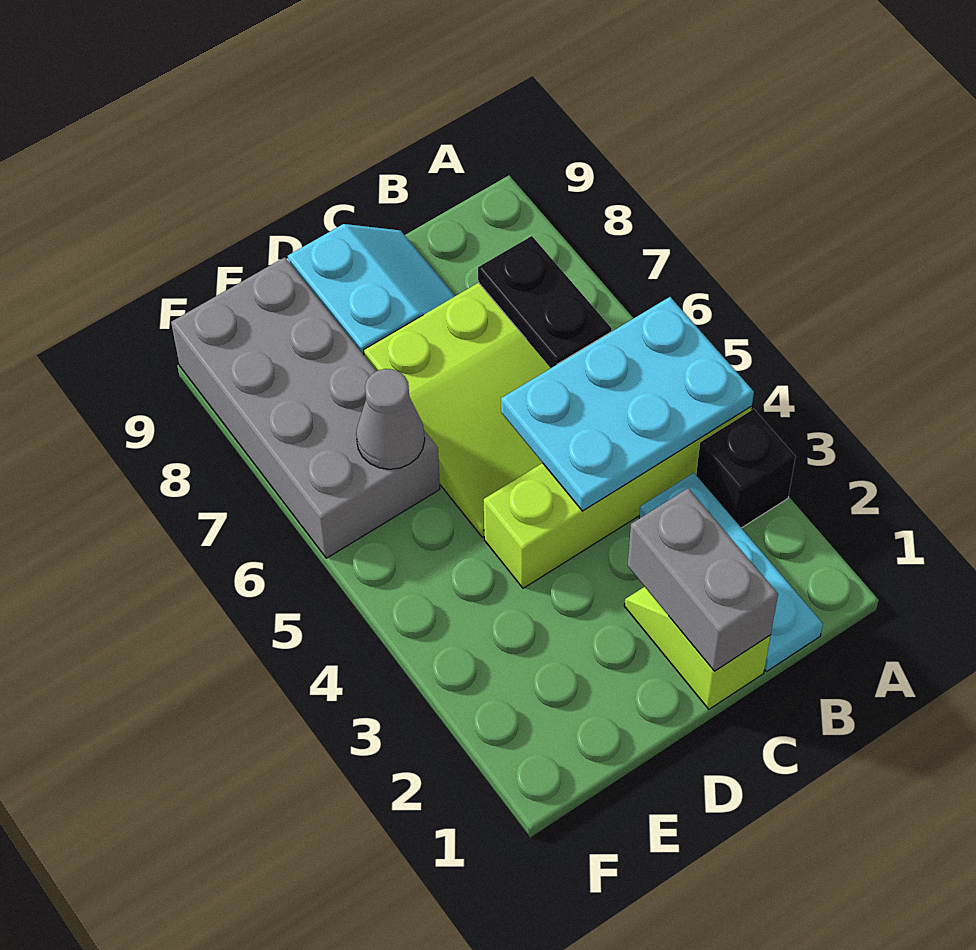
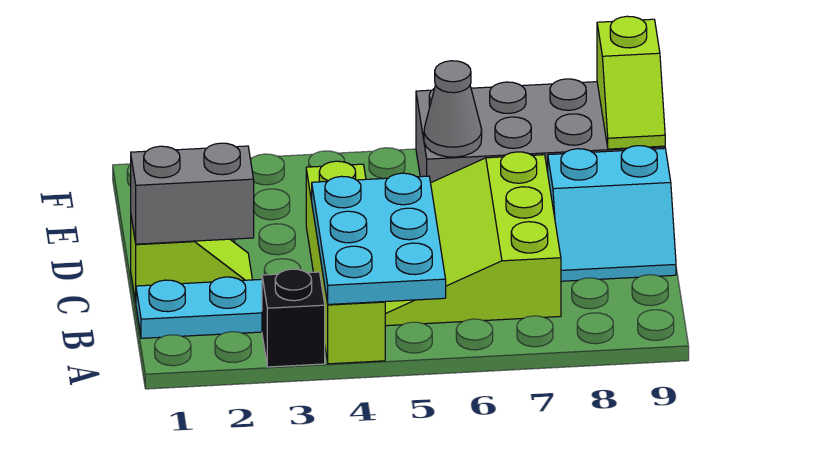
black 1x2 plate [478,236,612,368] -> none
none -> lime 1x2 slope [597,16,665,149]

